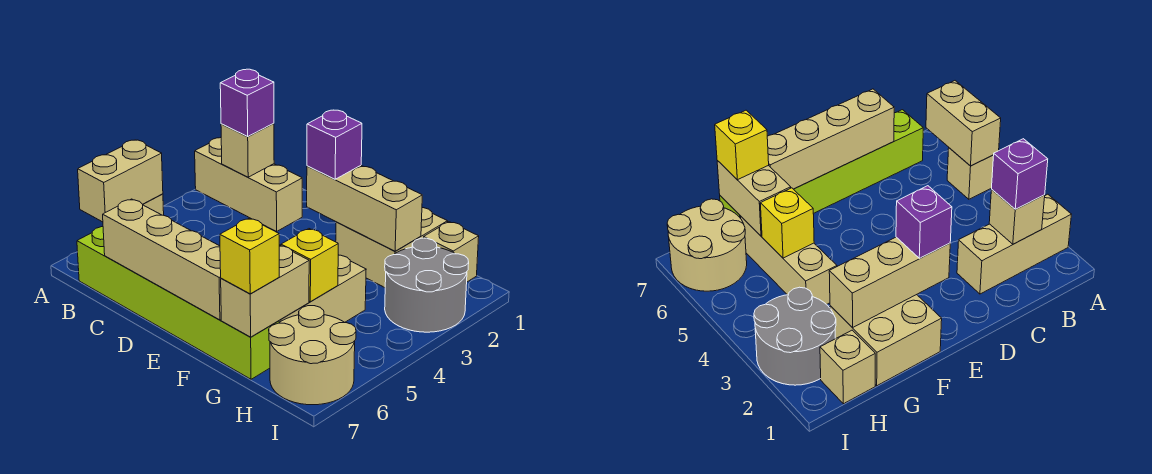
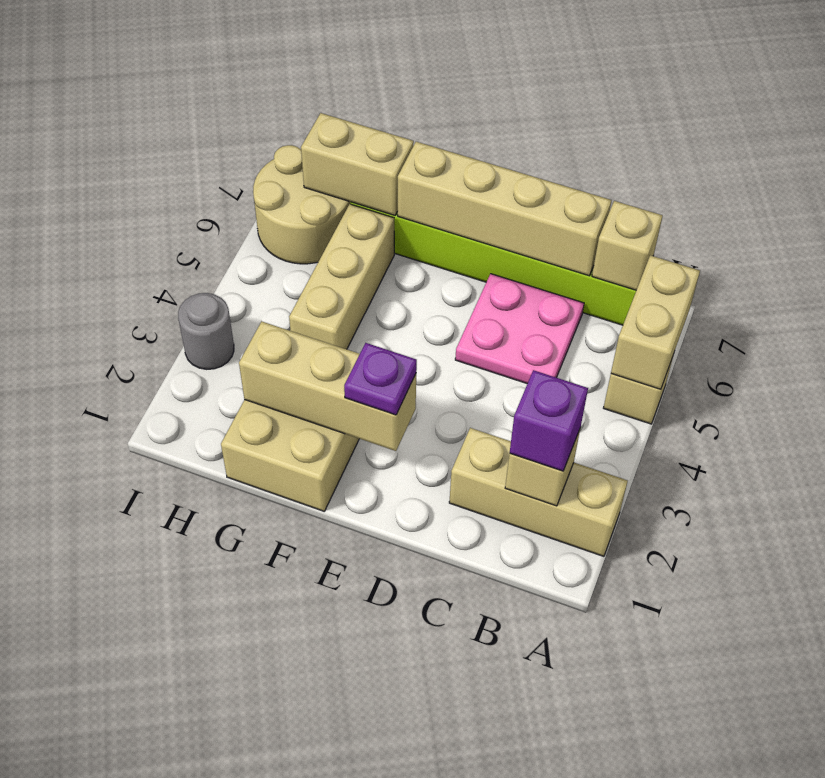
none -> pink 2x2 plate [455,274,584,384]
purple 1x1 brick [307,110,362,179] -> purple 1x1 plate [344,343,417,415]
yellow 1x1 brick [281,229,338,302] -> none
tan 1x2 brick [221,245,309,337] -> tan 1x2 brick turned to [301,113,414,215]
yellow 1x1 brick [220,218,279,294] -> none
tan 1x1 brick [424,222,479,282] -> tan 1x1 brick moved to [592,201,663,290]
grey 2x2 round brick [385,238,469,332] -> grey 1x1 round brick [178,293,234,369]

